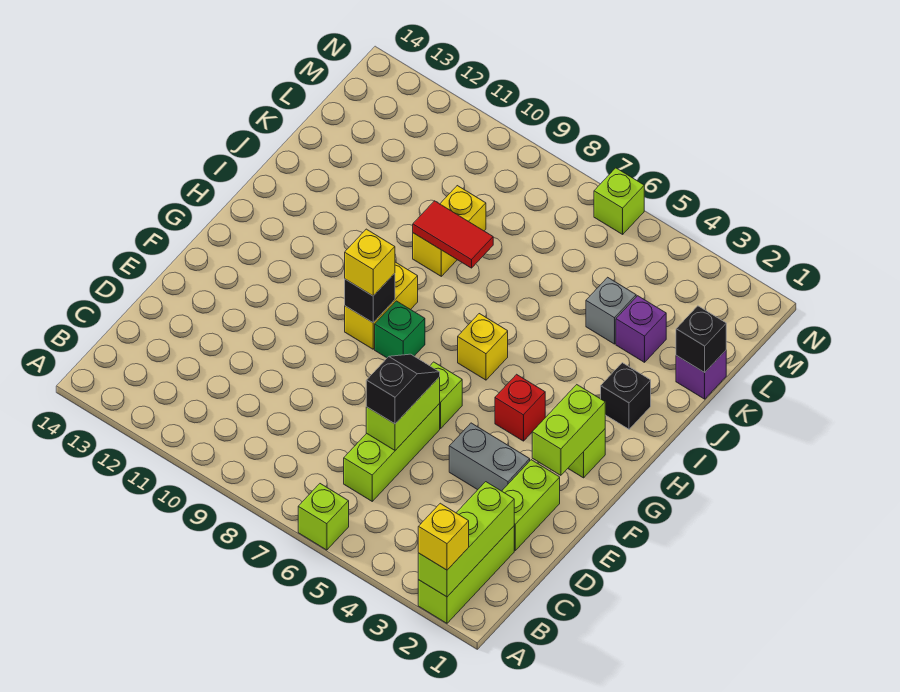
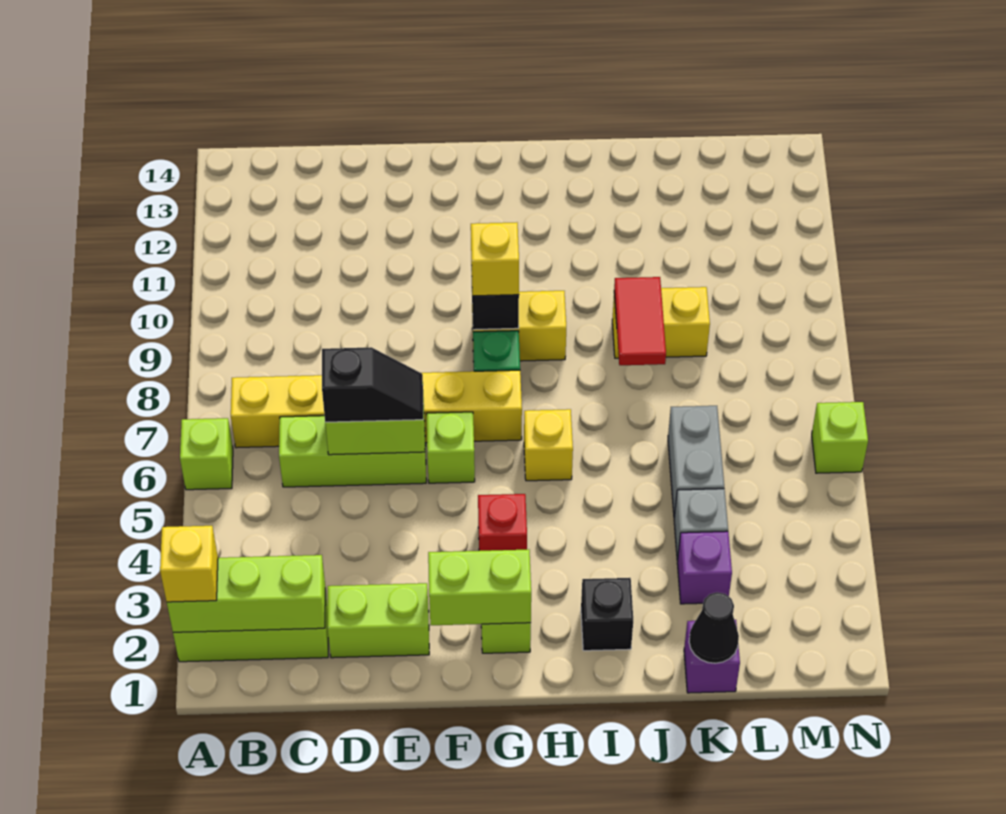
none -> yellow 1x6 brick [231,370,522,448]
grey 1x2 brick [449,423,530,491] -> grey 1x2 brick moved to [668,406,724,517]
black 1x1 brick [676,306,726,373] -> black 1x1 cone [689,592,739,663]

